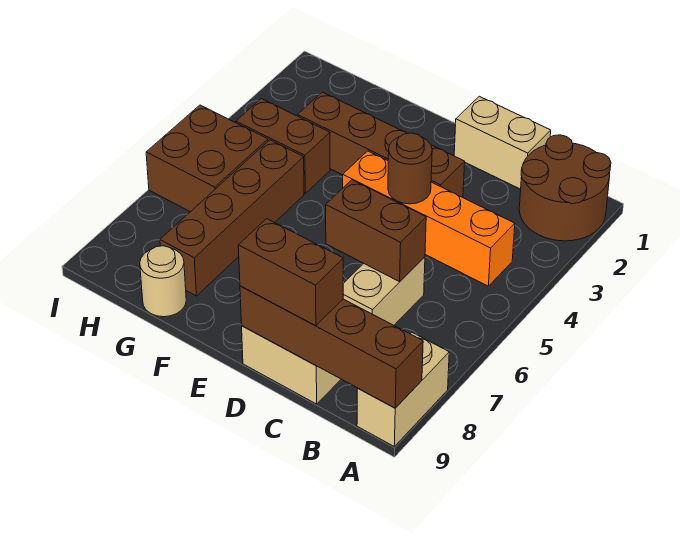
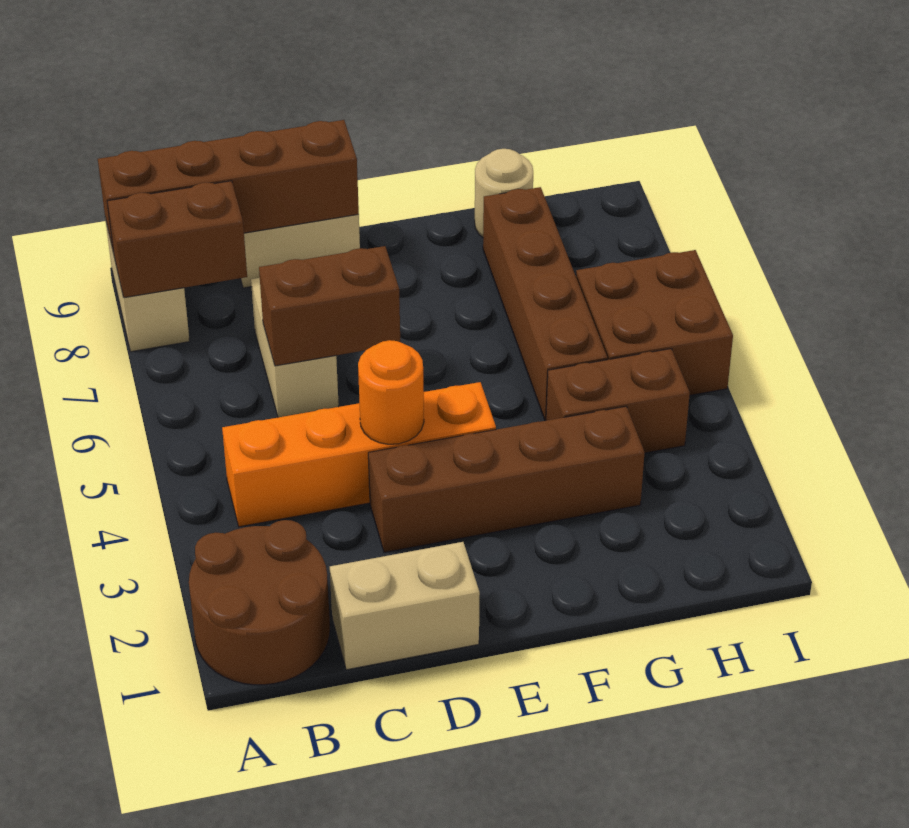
brown 1x2 brick [238,219,343,326] -> brown 1x2 brick moved to [107,181,247,298]
brown 1x1 round brick [388,133,432,204] -> orange 1x1 round brick [358,340,424,444]

